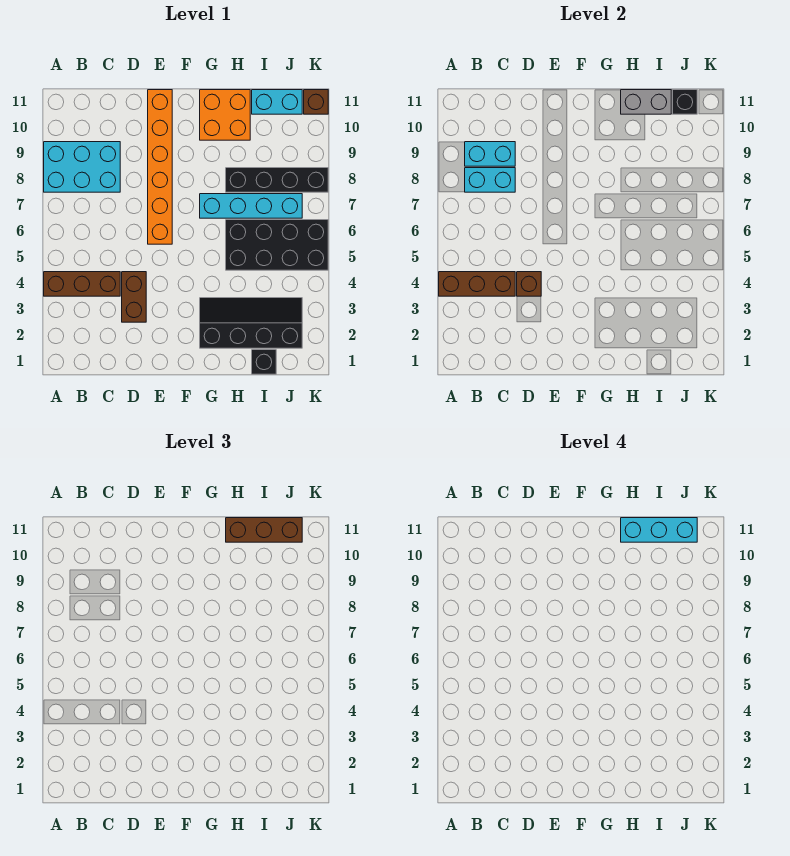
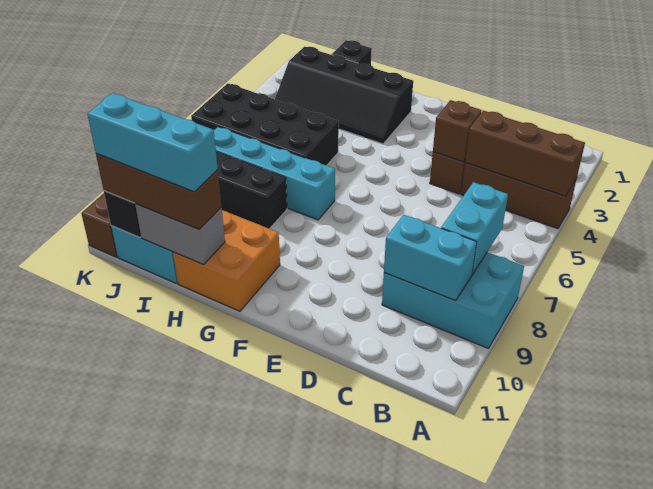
cyan 1x2 brick [465,168,515,192] -> cyan 1x2 brick turned to [441,182,508,275]
orange 1x6 brick [148,90,172,244] -> none

